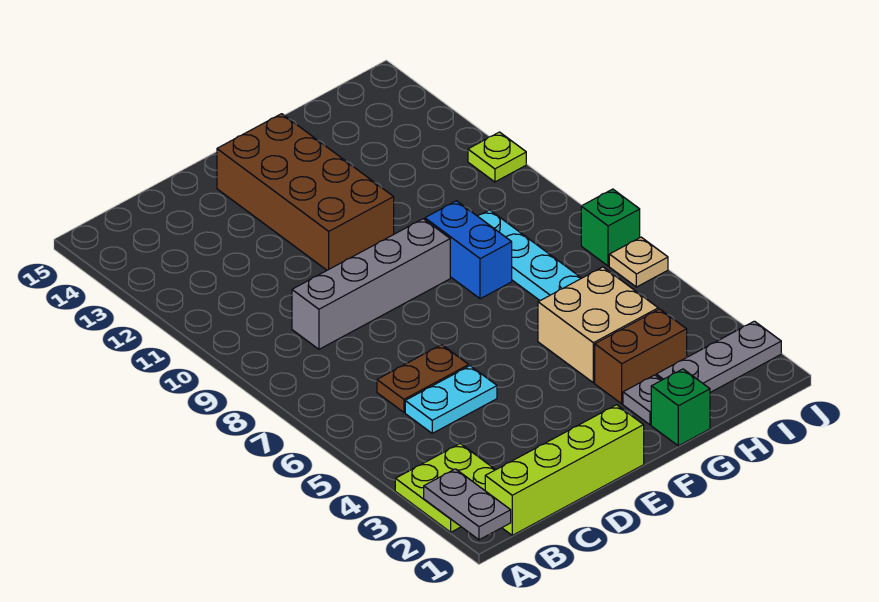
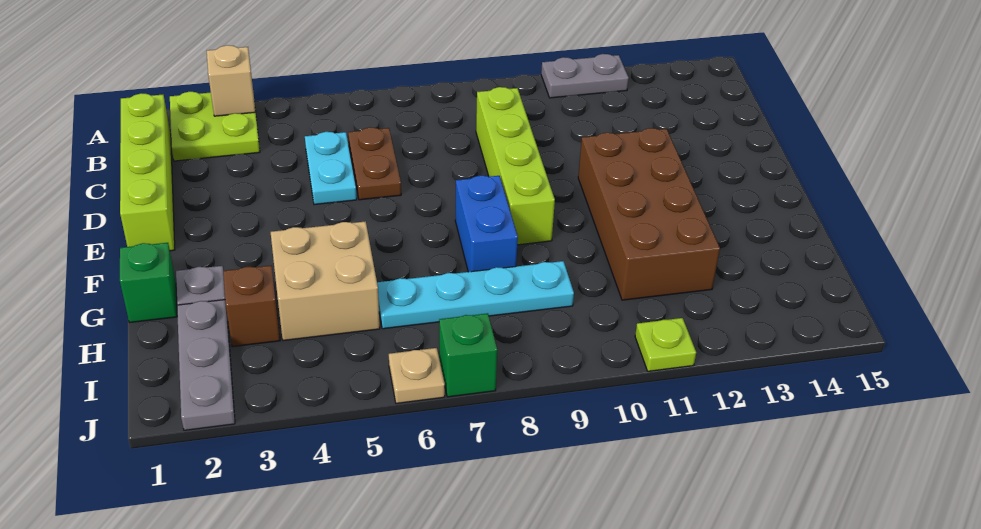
grey 1x2 plate [424,469,511,540] -> grey 1x2 plate moved to [541,54,629,98]
none -> tan 1x1 brick [207,45,255,116]
grey 1x4 brick [292,219,450,349] -> lime 1x4 brick [476,87,555,245]
brown 2x4 brick [217,114,394,270] -> brown 2x4 brick turned to [578,128,720,300]
brown 1x2 brick [595,309,687,404] -> brown 1x1 brick [223,266,280,347]
blue 1x2 brick [425,201,512,299] -> blue 1x2 brick turned to [455,176,518,272]

